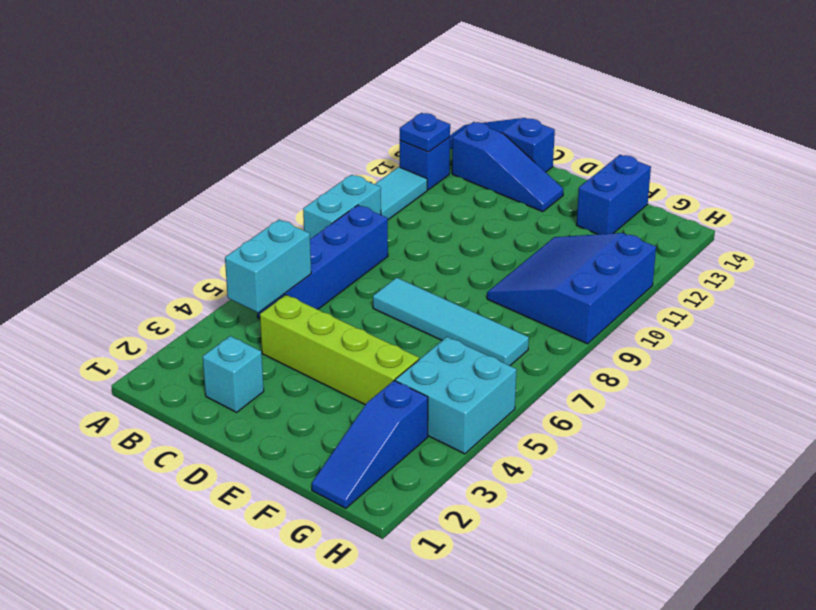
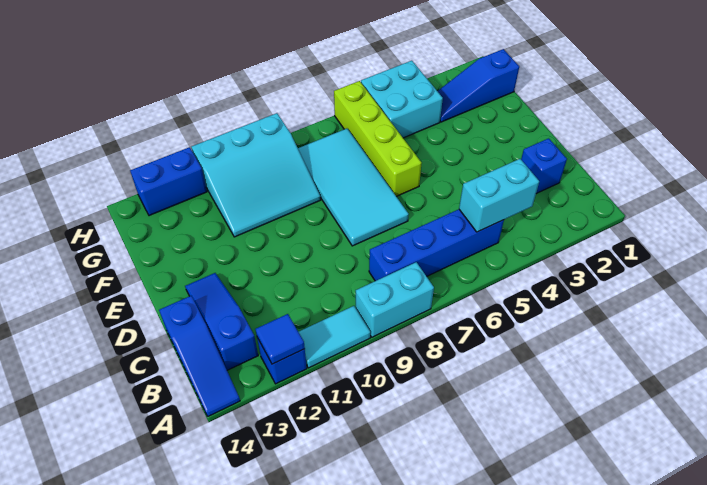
blue 1x1 plate [400,113,450,152] -> blue 1x1 tile [256,314,305,364]
cyan 1x1 brick [202,336,264,412] -> blue 1x1 brick [521,138,567,194]
lime 1x4 brick [260,295,419,405] -> lime 1x4 brick moved to [334,81,422,196]
cyan 1x4 tile [373,278,529,366] -> cyan 2x4 tile [298,129,409,246]
blue 3x3 slope [487,233,656,344] -> cyan 3x3 slope [191,113,321,237]
blue 1x2 brick [577,155,651,234] -> blue 1x2 brick moved to [130,147,207,216]
blue 1x3 slope [311,381,428,508] -> blue 1x3 slope turned to [438,49,519,122]

